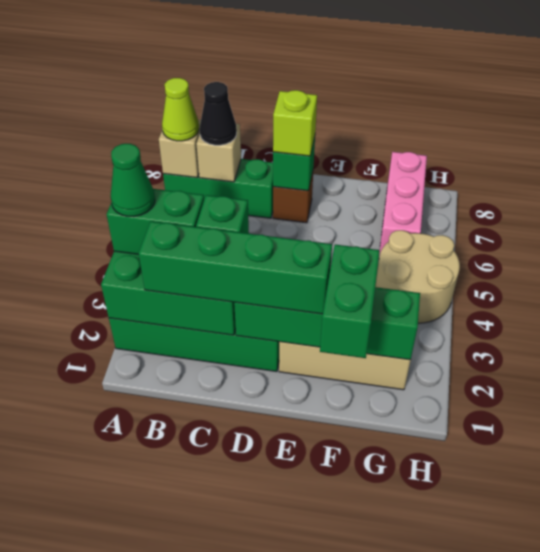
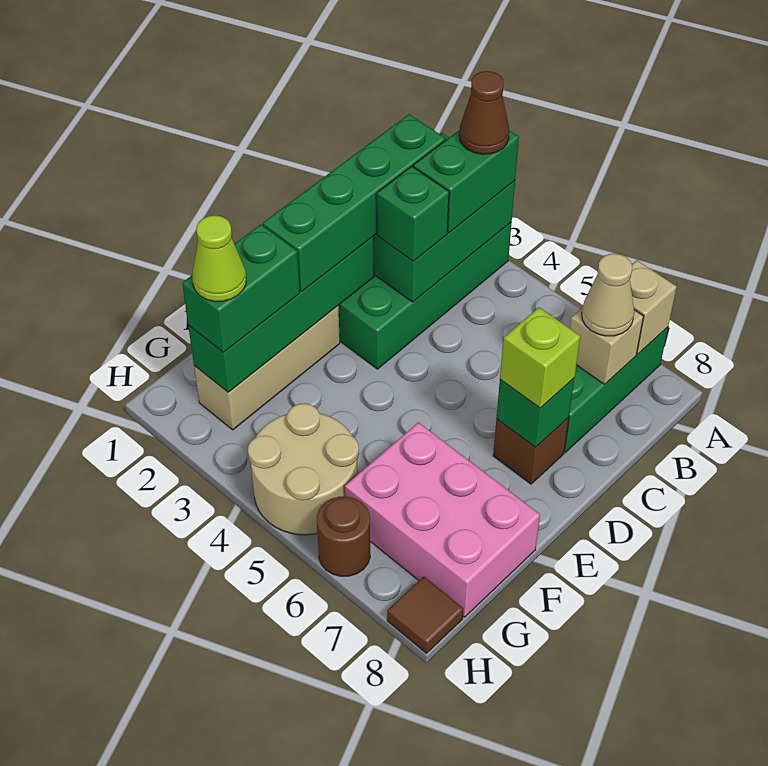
green 1x1 cone [111,144,155,217] -> brown 1x1 cone [459,71,509,154]
lime 1x1 cone [162,78,199,141] -> lime 1x1 cone moved to [192,215,246,302]
black 1x1 cone [200,82,237,145] -> tan 1x1 cone [582,254,634,336]
green 1x2 brick [320,245,380,358] -> green 1x2 brick turned to [182,224,300,352]
pink 1x3 brick [379,152,427,257] -> pink 2x3 brick [345,422,540,617]
none -> brown 1x1 round brick [317,497,370,576]
none -> brown 1x1 tile [387,577,463,653]

